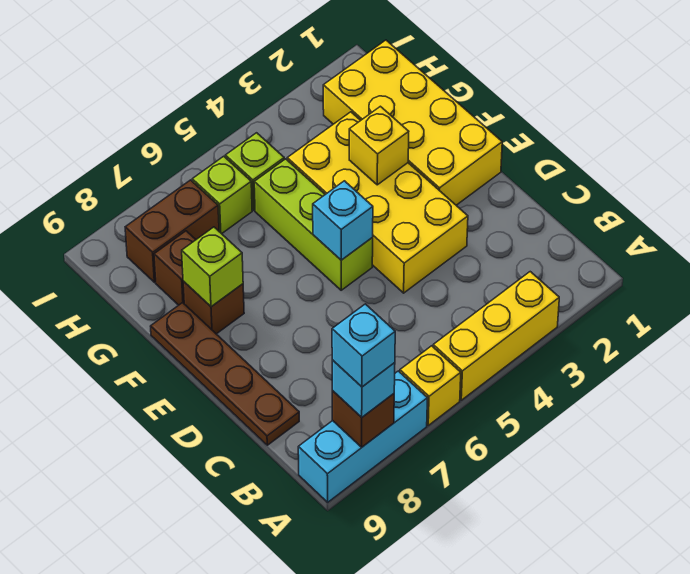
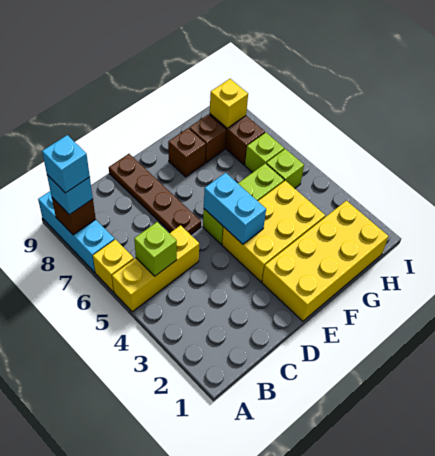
yellow 1x3 brick [433,272,559,400] -> yellow 1x3 brick turned to [112,225,199,312]
brown 1x4 plate [151,303,299,445] -> brown 1x4 plate turned to [109,154,201,235]
yellow 2x4 brick [287,112,468,293] -> yellow 2x3 brick [222,181,325,282]
cyan 1x1 brick [313,181,373,260] -> cyan 1x2 brick [204,173,266,244]
yellow 1x1 brick [349,106,409,185] -> yellow 1x1 brick moved to [210,79,248,128]
lime 1x1 brick [182,227,243,307] -> lime 1x1 brick moved to [134,222,177,276]

